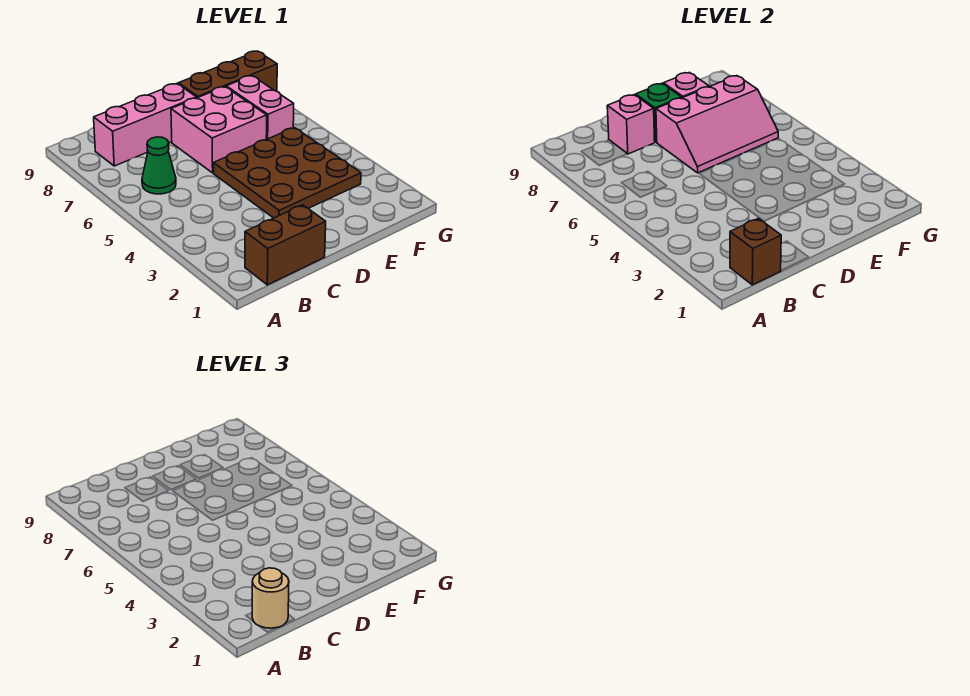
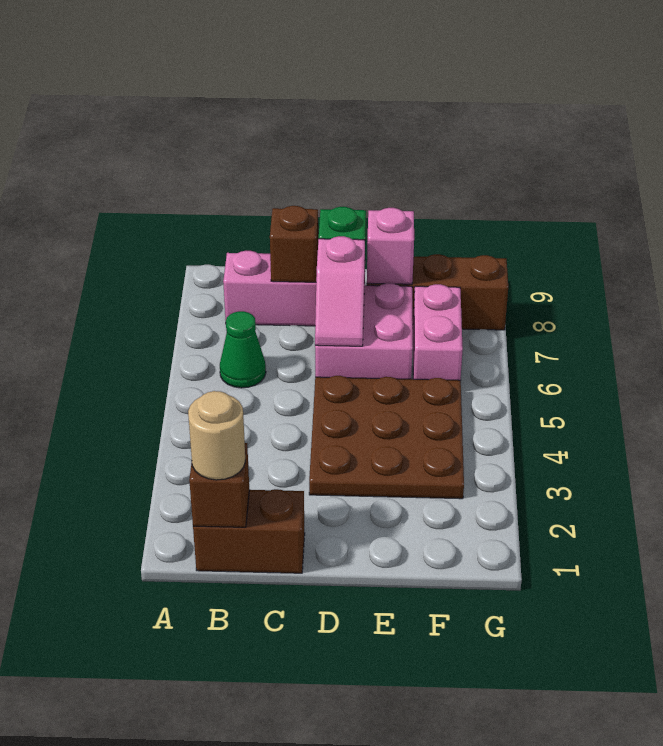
pink 1x1 brick [607,95,655,154] -> brown 1x1 brick [270,206,318,282]
pink 2x3 slope [656,76,778,173] -> pink 1x2 slope [315,236,365,346]

